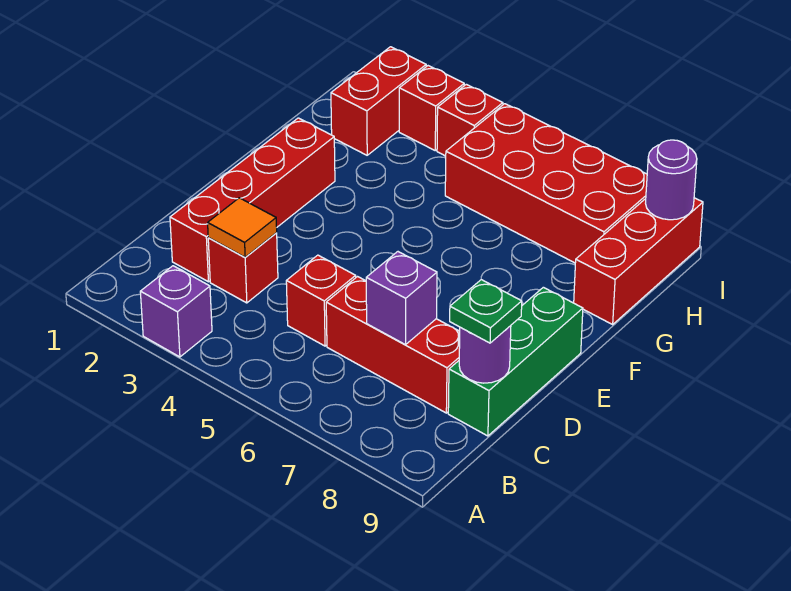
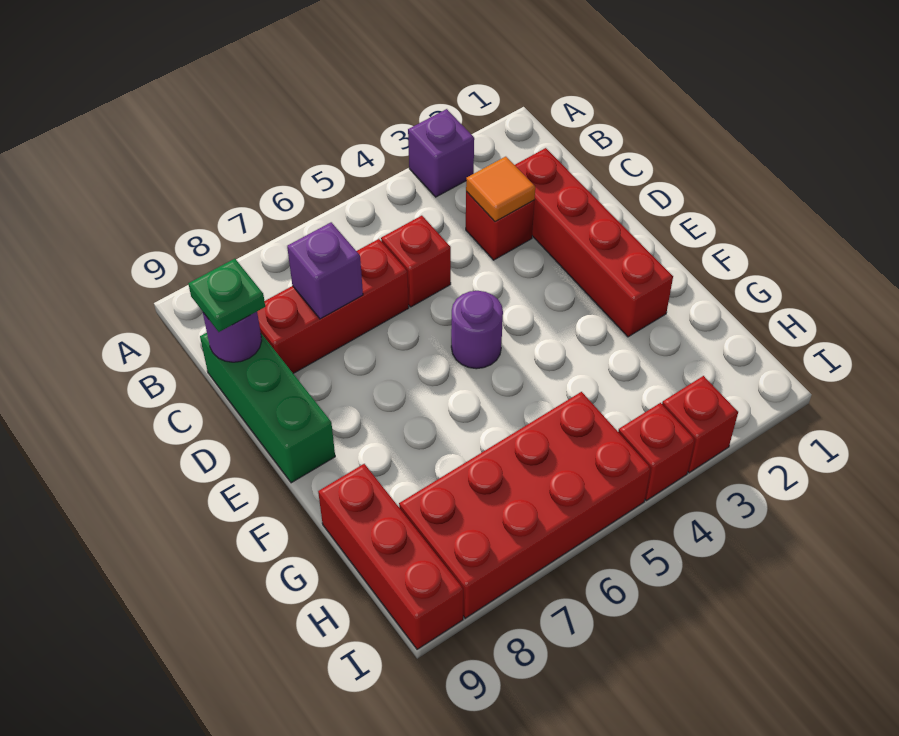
red 1x2 brick [331,47,426,155] -> none
purple 1x1 round brick [646,140,697,220] -> purple 1x1 round brick moved to [451,291,503,369]

